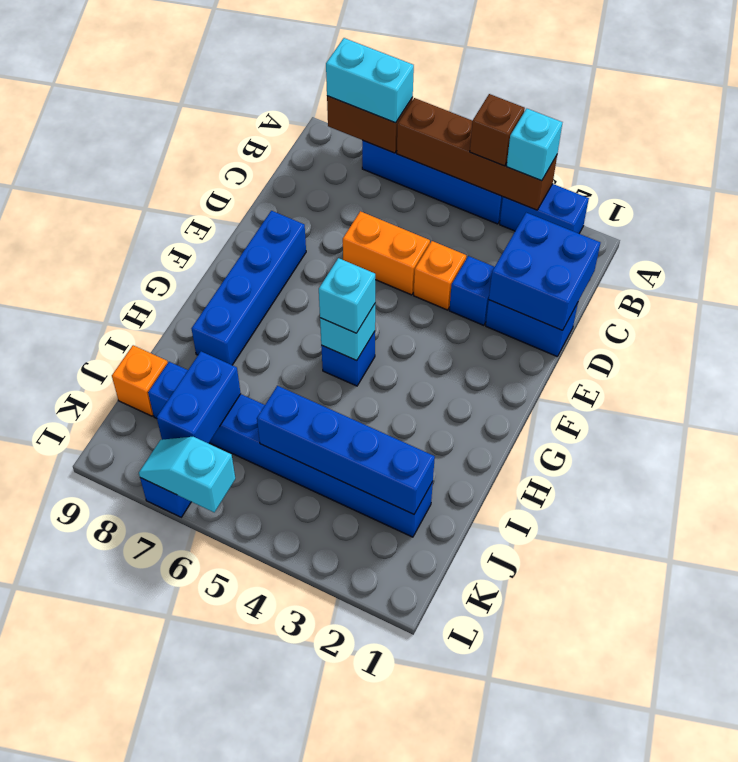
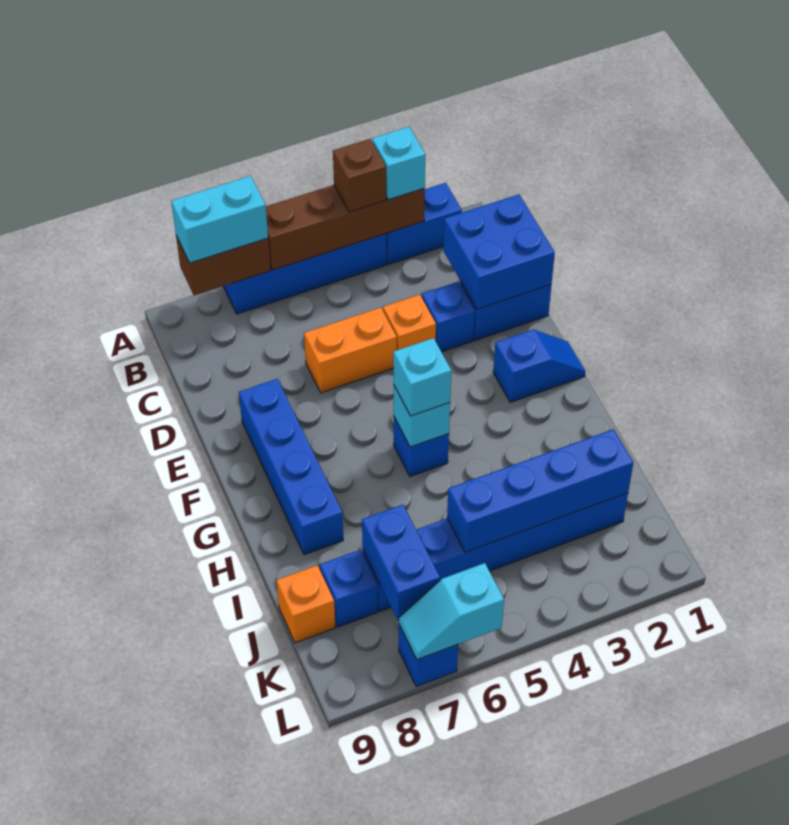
none -> blue 1x2 slope [493,330,585,402]

